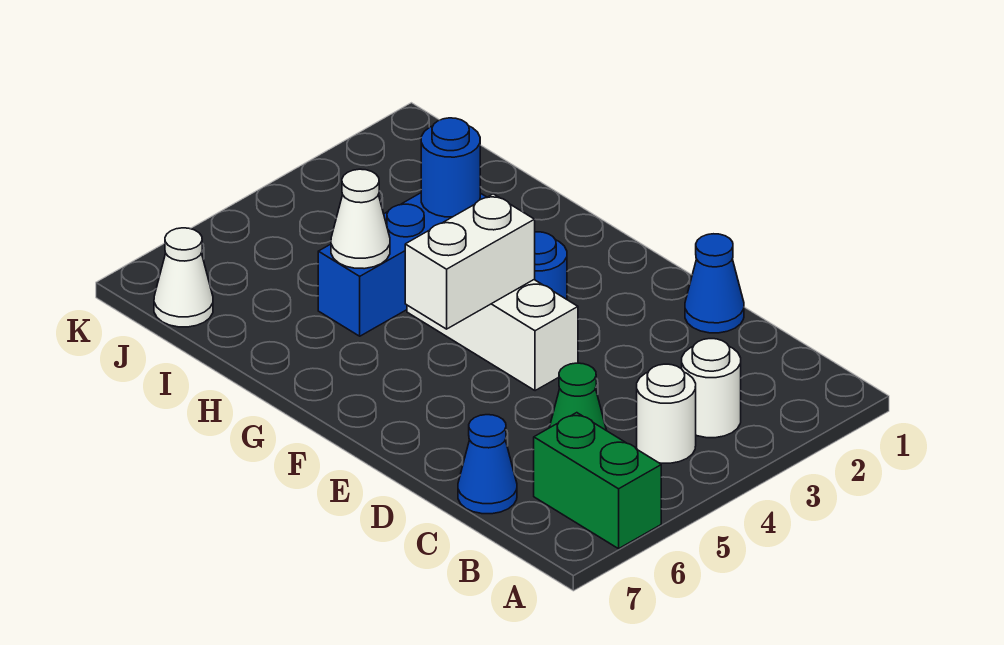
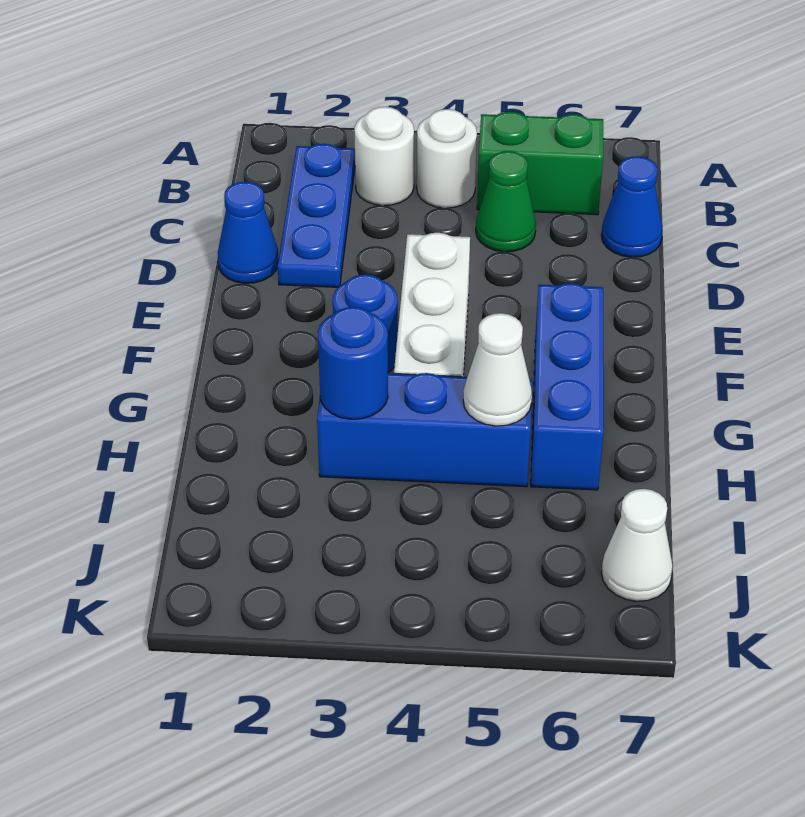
green 1x2 brick [534,413,661,549] -> green 1x2 brick turned to [477,112,603,215]
none -> blue 1x3 plate [278,144,355,287]
white 1x2 brick [405,194,535,329] -> none
none -> blue 1x3 brick [531,283,604,490]

